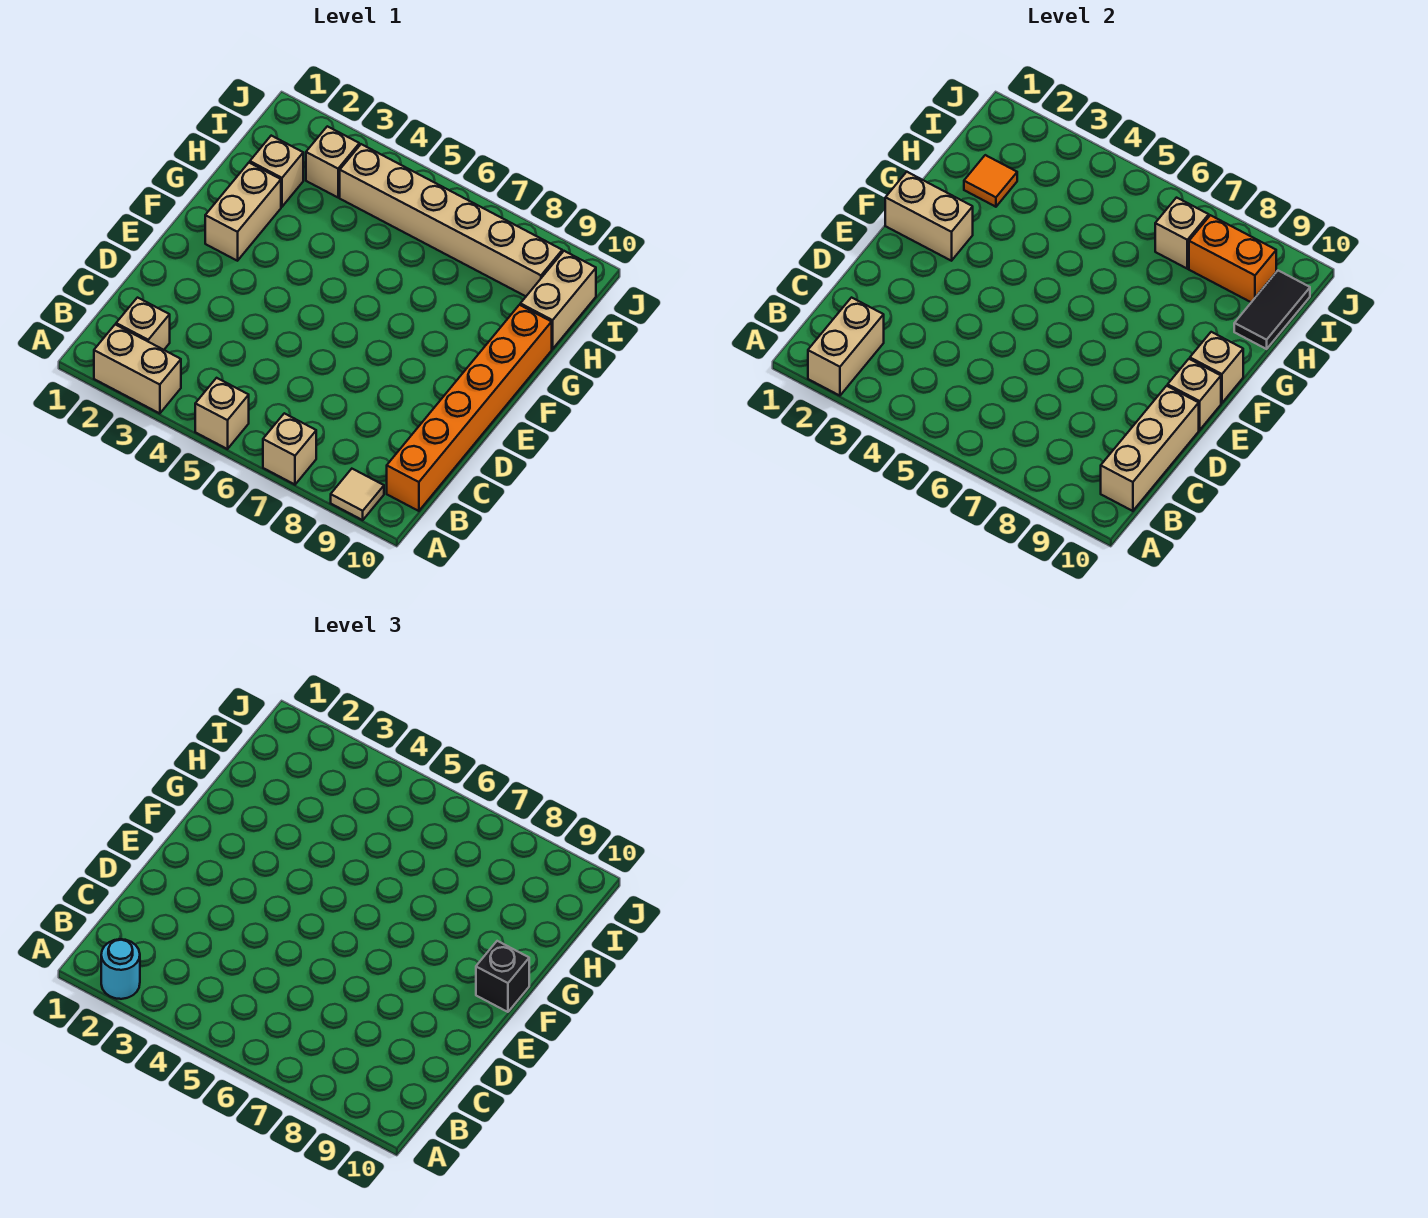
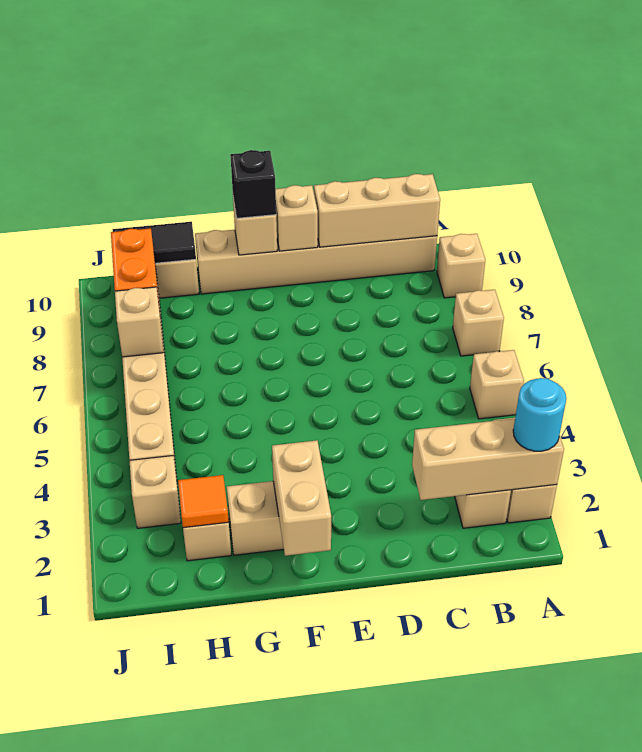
tan 1x2 brick [808,298,884,396] -> tan 1x3 brick [412,418,564,500]
tan 1x1 tile [331,469,384,520] -> tan 1x1 brick [437,234,485,298]
orange 1x6 brick [387,305,552,511] -> tan 1x6 brick [195,230,437,294]

